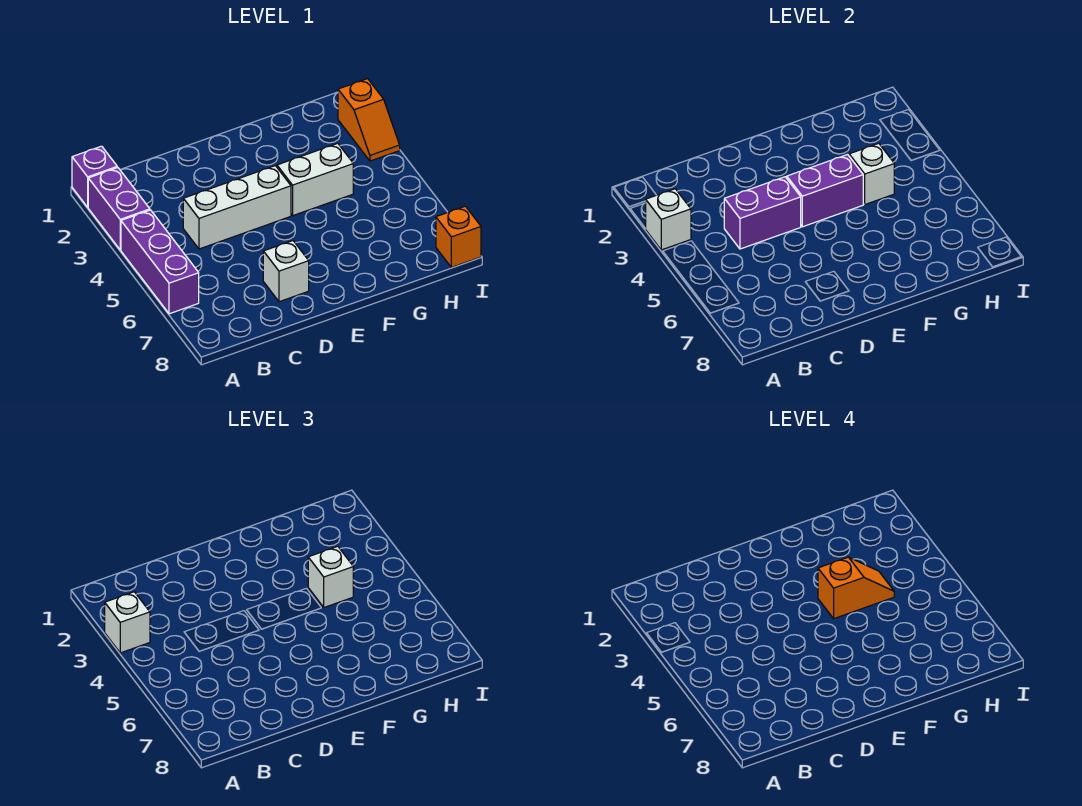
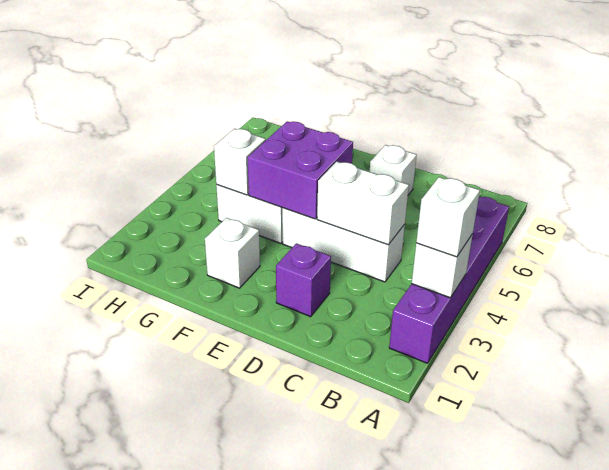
purple 1x1 brick [72,146,117,207] -> purple 1x1 brick moved to [276,243,331,317]
purple 1x2 brick [724,177,801,249] -> white 1x2 brick [317,161,409,245]
purple 1x2 brick [787,155,864,227] -> purple 2x2 brick [247,121,353,219]
orange 1x2 slope [818,557,894,618] -> none
white 1x1 brick [308,546,353,607] -> white 1x1 brick moved to [205,218,260,288]
orange 1x2 slope [338,79,400,161] -> none
orange 1x1 brick [436,206,481,267] -> none

